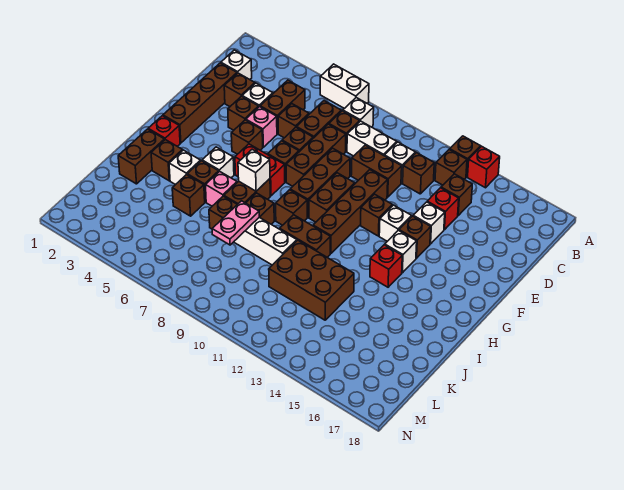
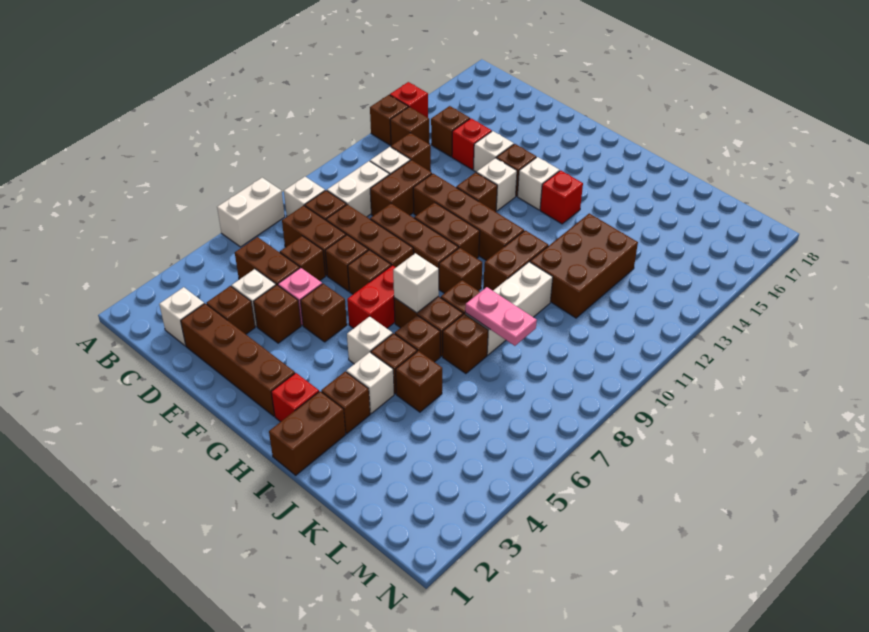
brown 1x2 brick [118,129,164,184] -> brown 1x2 brick turned to [269,391,346,475]
pink 1x1 brick [206,171,237,206] -> brown 1x1 brick [395,315,440,362]

